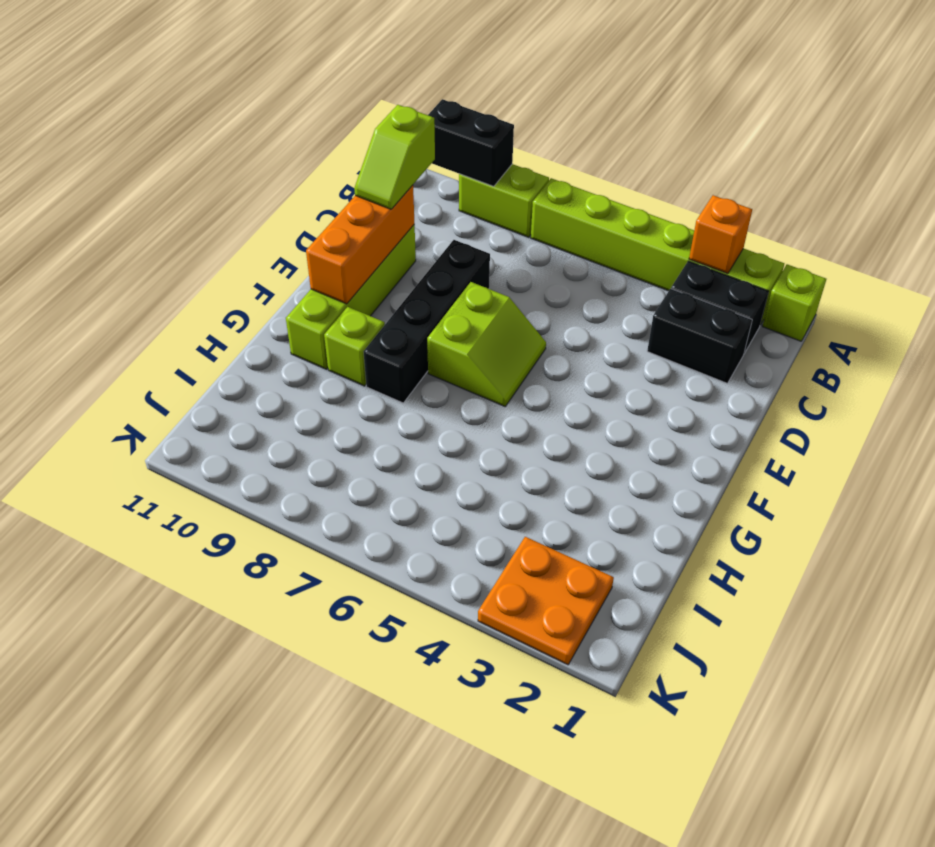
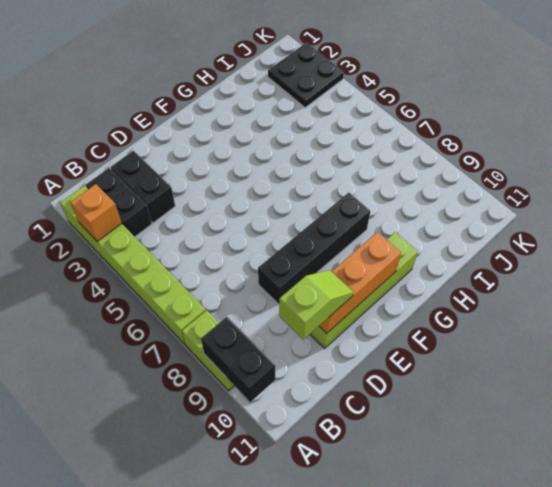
lime 1x1 brick [762,264,826,341] -> none
lime 2x2 slope [427,282,546,406] -> none
lime 1x1 brick [324,307,385,386] -> none
orange 2x2 plate [478,537,614,665] -> black 2x2 plate [268,43,344,108]

